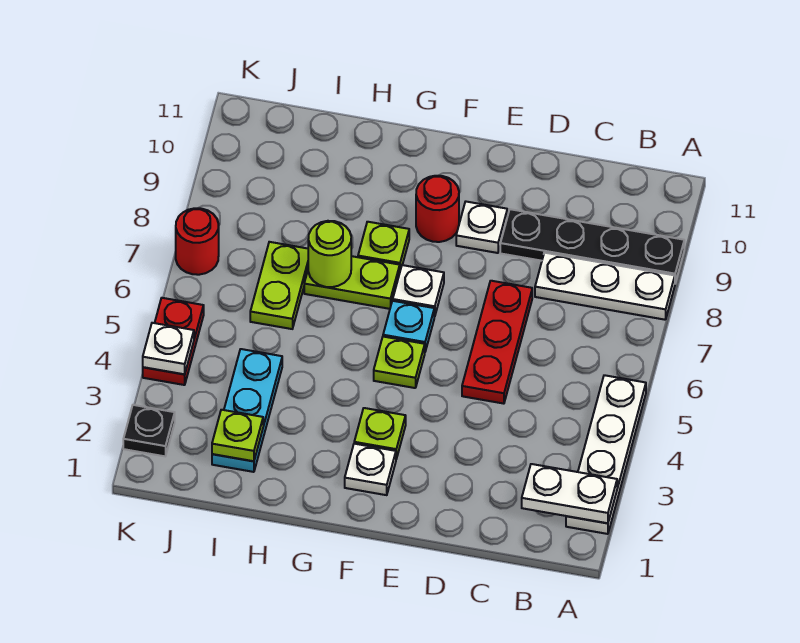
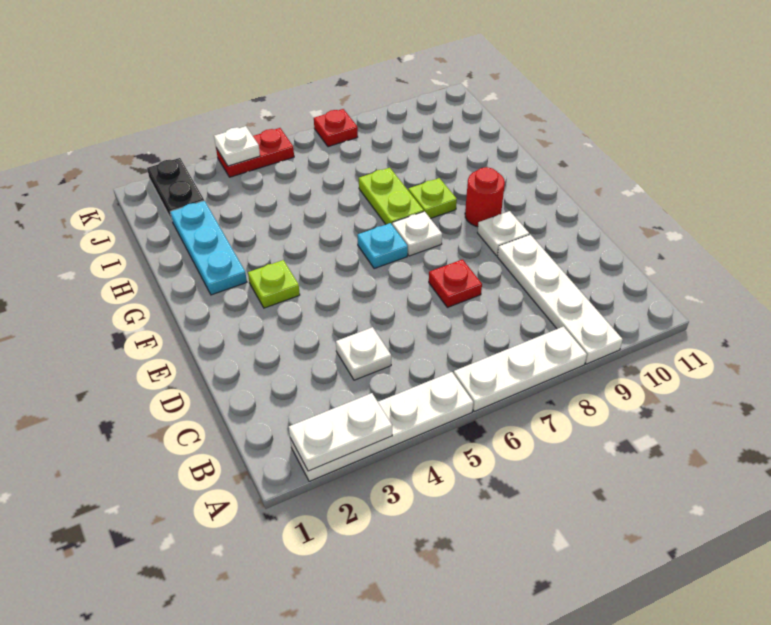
white 1x2 plate [522,464,617,523] -> white 1x2 plate turned to [289,393,392,471]
white 1x3 plate [535,253,675,320] -> white 1x3 plate turned to [454,327,587,412]
black 1x4 plate [500,209,684,283] -> white 1x4 plate [497,235,623,364]
red 1x3 plate [462,281,532,404] -> red 1x1 plate [429,260,482,307]
white 1x1 plate [345,444,396,495] -> white 1x1 plate moved to [336,327,391,380]
lime 1x1 plate [374,337,425,388] -> none
lime 1x1 round brick [308,221,351,287] -> none
cyan 1x3 plate [212,349,282,472] -> cyan 1x3 plate turned to [170,201,247,295]
lime 1x1 plate [212,410,263,461] -> none
lime 1x2 plate [250,242,308,329] -> none
black 1x1 plate [123,405,175,456] -> black 1x2 plate [147,158,204,220]
red 1x1 round brick [176,208,219,275] -> red 1x1 plate [314,109,358,147]

